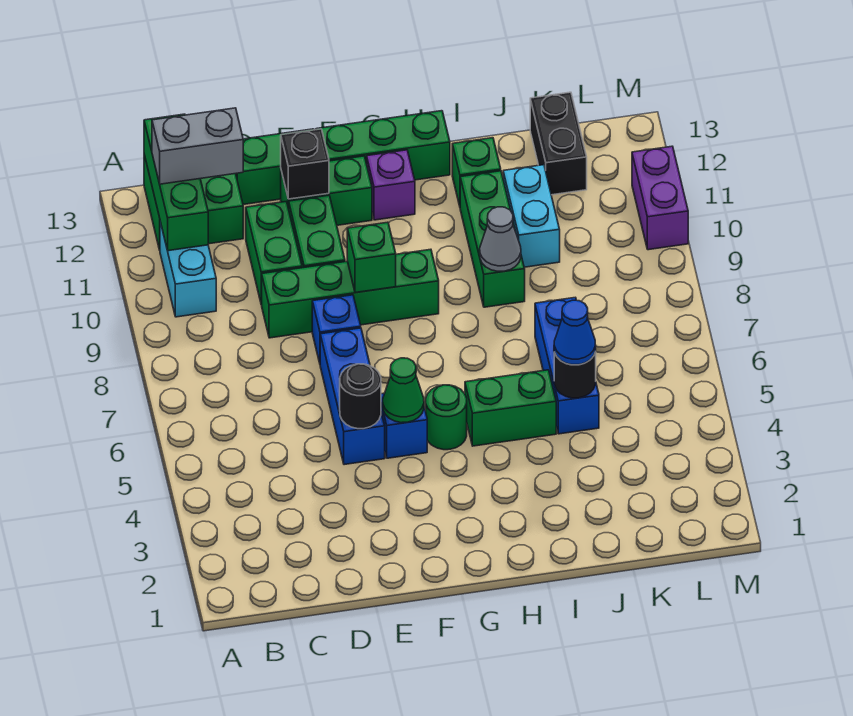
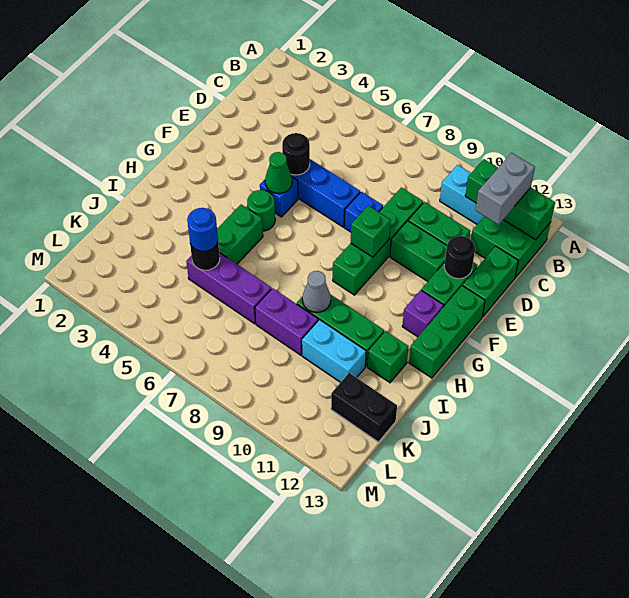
black 1x1 brick [281,129,329,199] -> black 1x1 round brick [444,236,475,279]
blue 1x3 brick [535,297,599,434] -> purple 1x3 brick [186,253,271,324]
blue 1x1 cone [554,300,596,365] -> blue 1x1 round brick [187,208,218,251]
purple 1x2 brick [632,146,688,250] -> purple 1x2 brick moved to [255,288,318,355]

